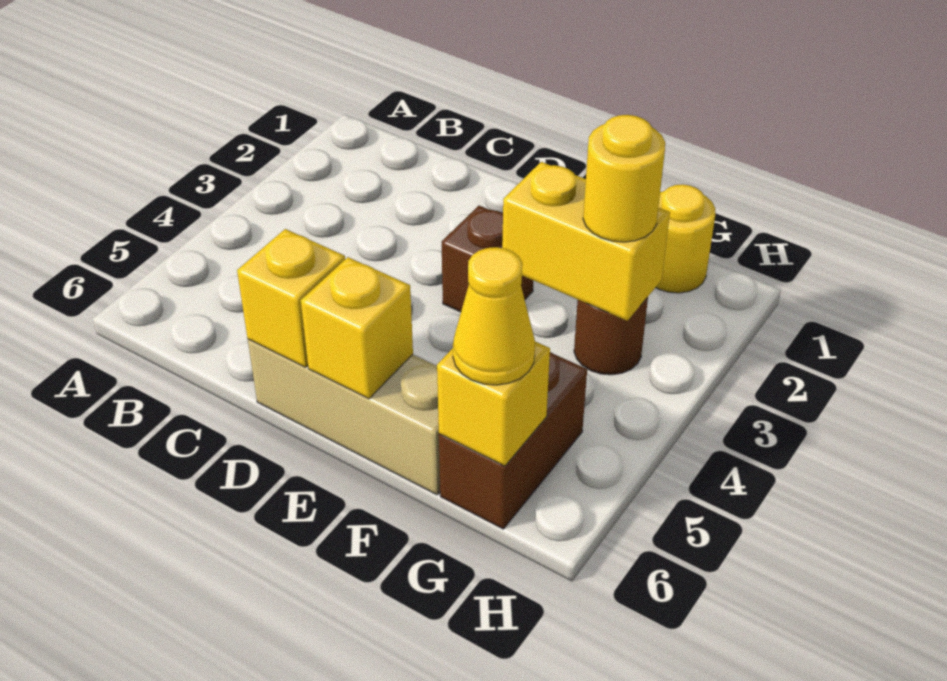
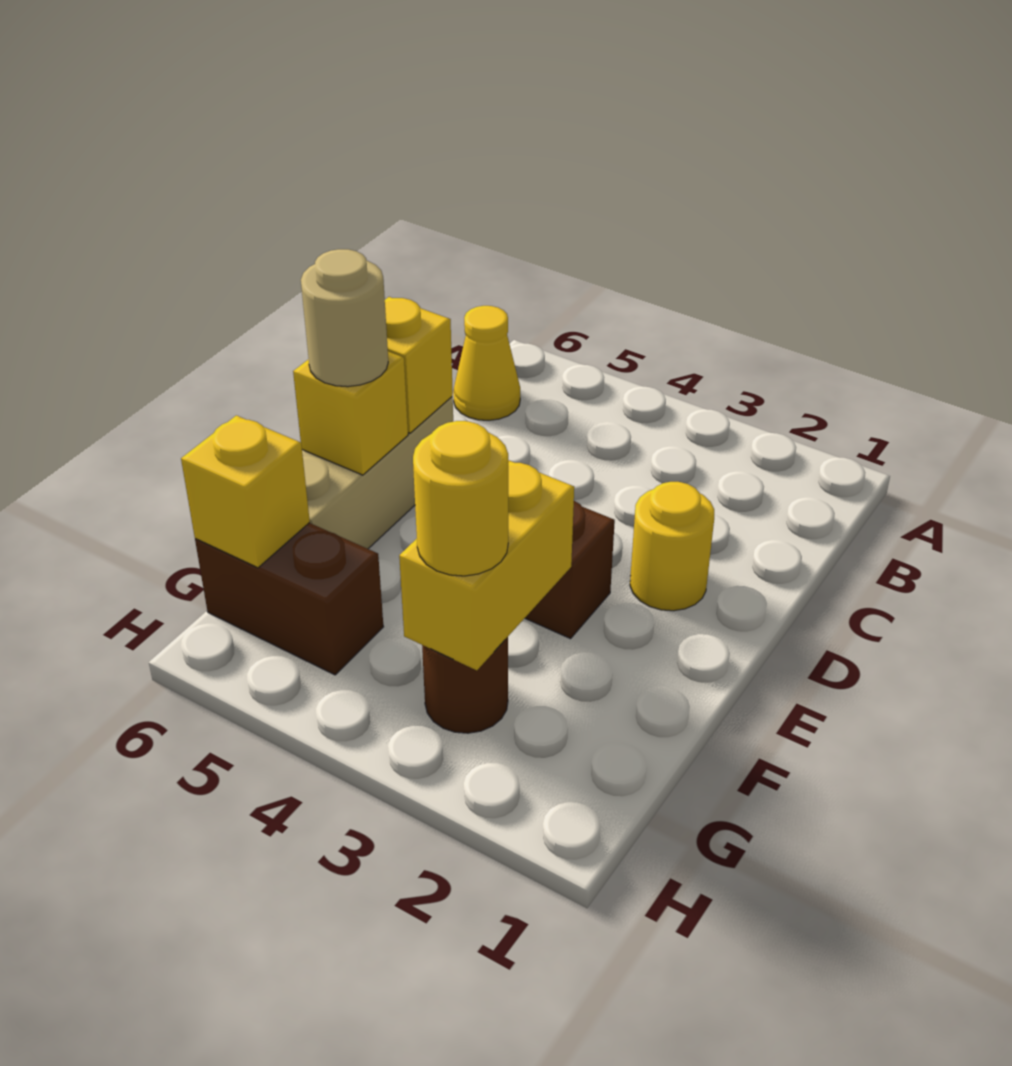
none -> tan 1x1 round brick [301,249,388,387]
yellow 1x1 round brick [656,184,715,293] -> yellow 1x1 round brick moved to [630,482,714,611]
yellow 1x1 cone [453,247,535,385] -> yellow 1x1 cone moved to [453,306,520,420]

